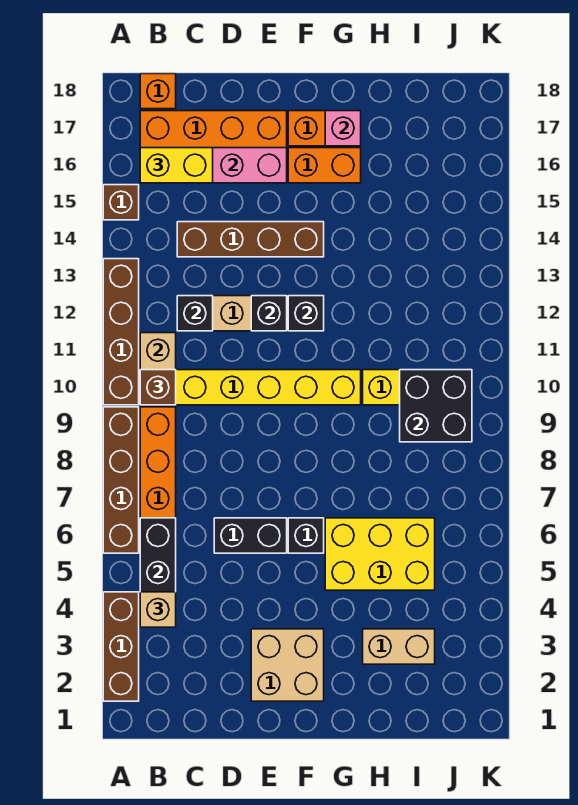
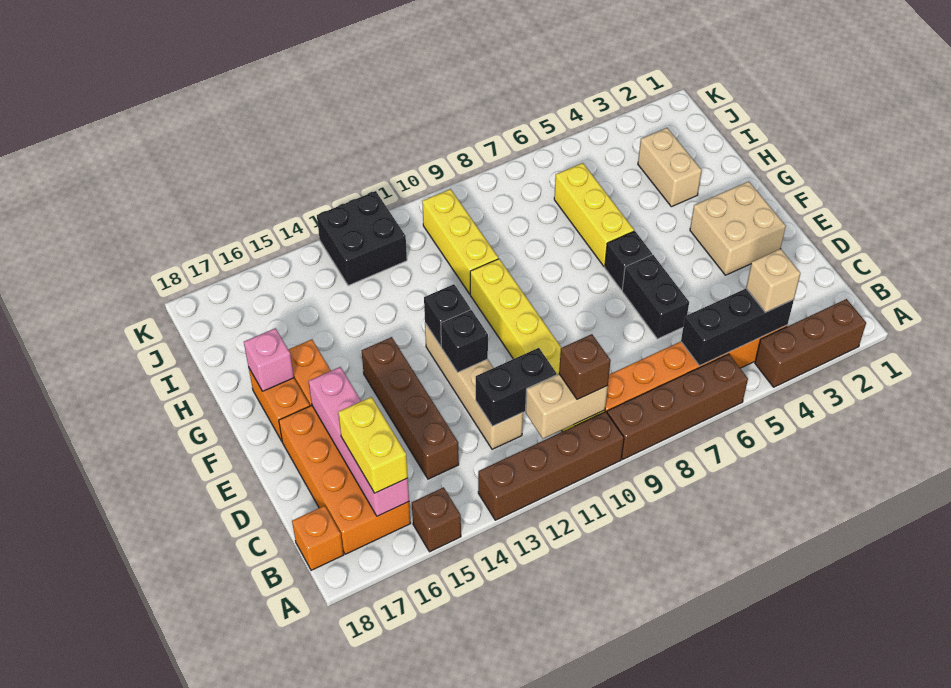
black 1x1 brick [177,296,213,331] -> black 1x2 brick [476,348,557,426]
yellow 2x3 brick [325,518,435,590] -> yellow 1x3 brick [554,163,634,267]
black 2x2 brick [400,370,472,442] -> black 2x2 brick moved to [317,191,407,286]

